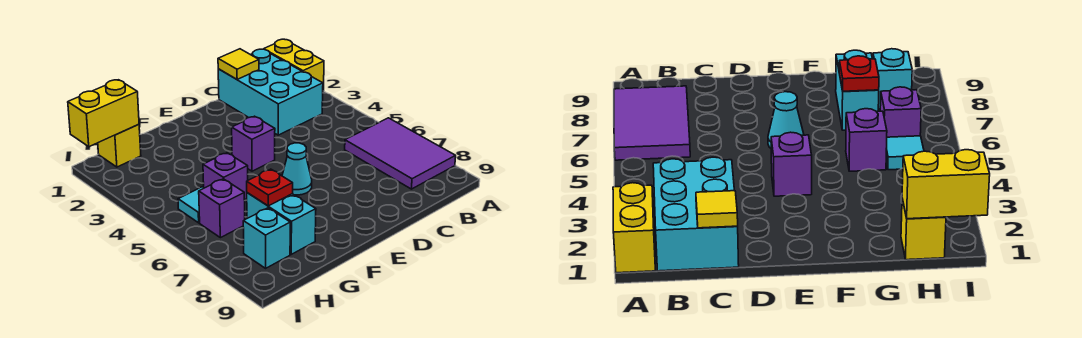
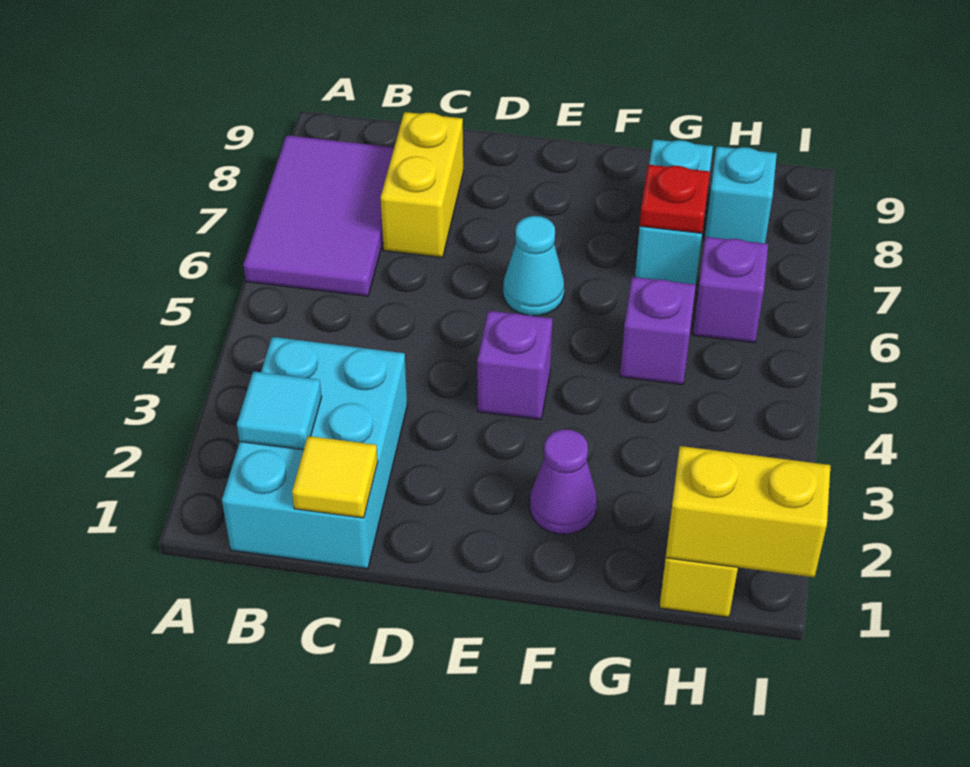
yellow 1x2 brick [264,39,324,91] -> yellow 1x2 brick moved to [381,112,463,257]
none -> purple 1x1 cone [530,429,597,534]
cyan 1x1 tile [178,187,204,223] -> cyan 1x1 tile moved to [237,371,322,450]

